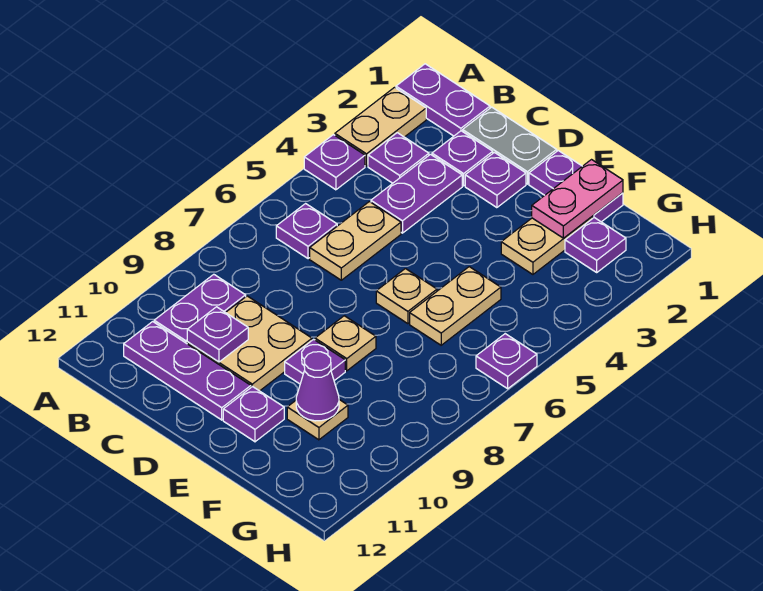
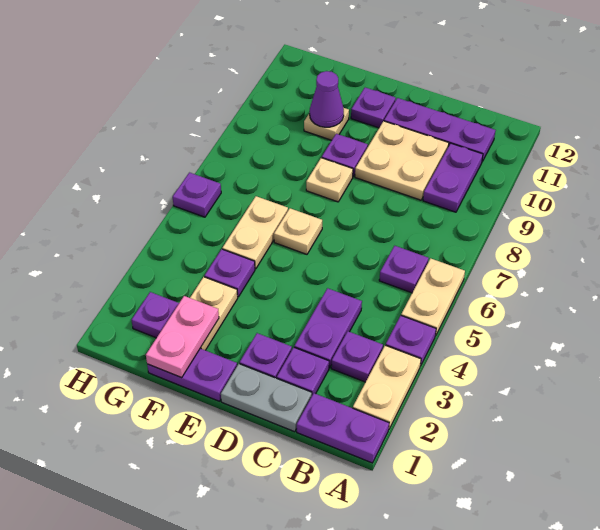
tan 1x2 plate [310,202,401,280] -> tan 1x2 plate moved to [401,258,465,336]
purple 1x1 plate [187,307,248,362] -> purple 1x1 plate moved to [205,249,255,297]

